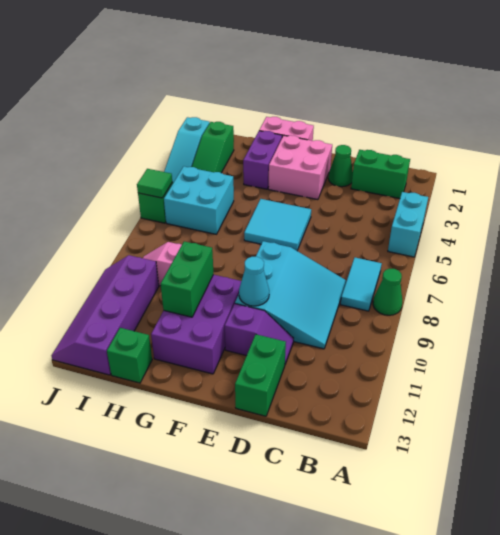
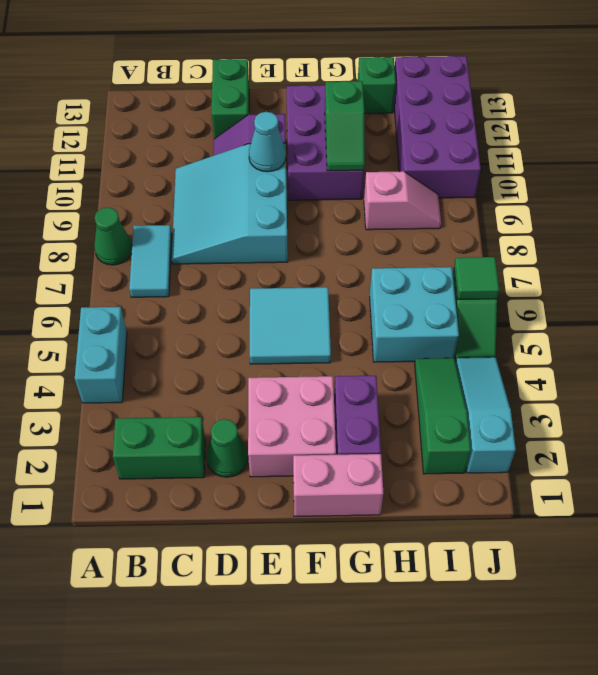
green 1x2 brick [161,241,214,317] -> green 1x2 slope [325,81,365,171]
purple 2x4 slope [51,255,159,375] -> purple 2x4 brick [394,56,481,198]

